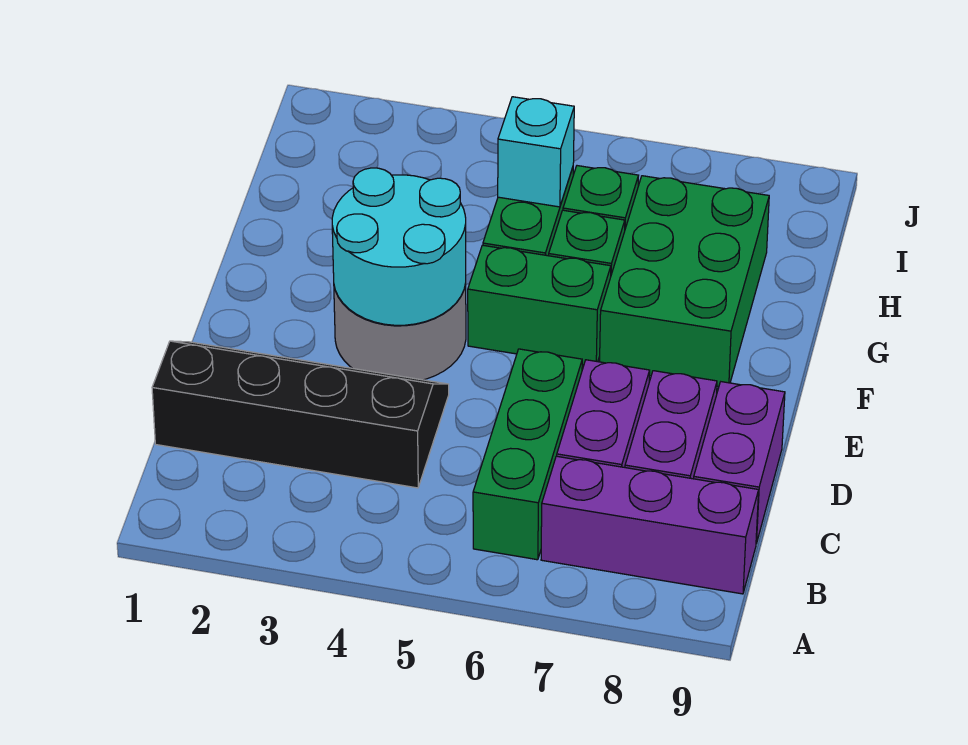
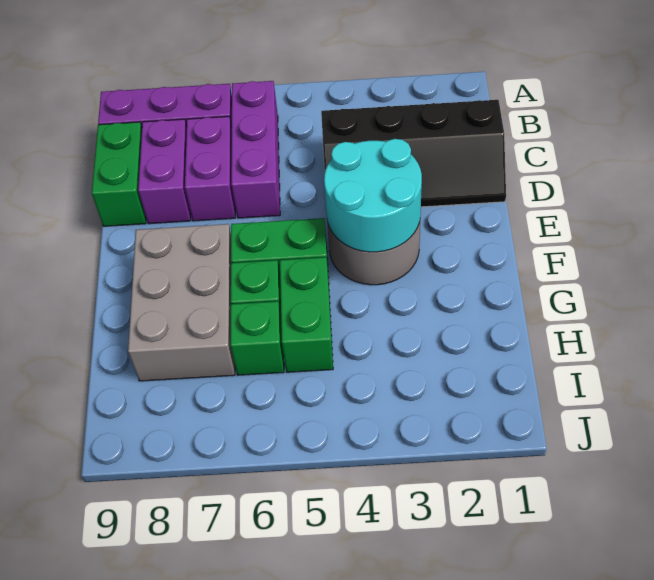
green 1x3 brick [473,349,582,560] -> purple 1x3 brick [231,81,280,218]
purple 1x2 brick [694,382,785,544] -> green 1x2 brick [92,122,146,226]
green 2x3 brick [600,176,769,387] -> grey 2x3 brick [128,224,235,381]
cyan 1x1 brick [498,97,574,207] -> none

